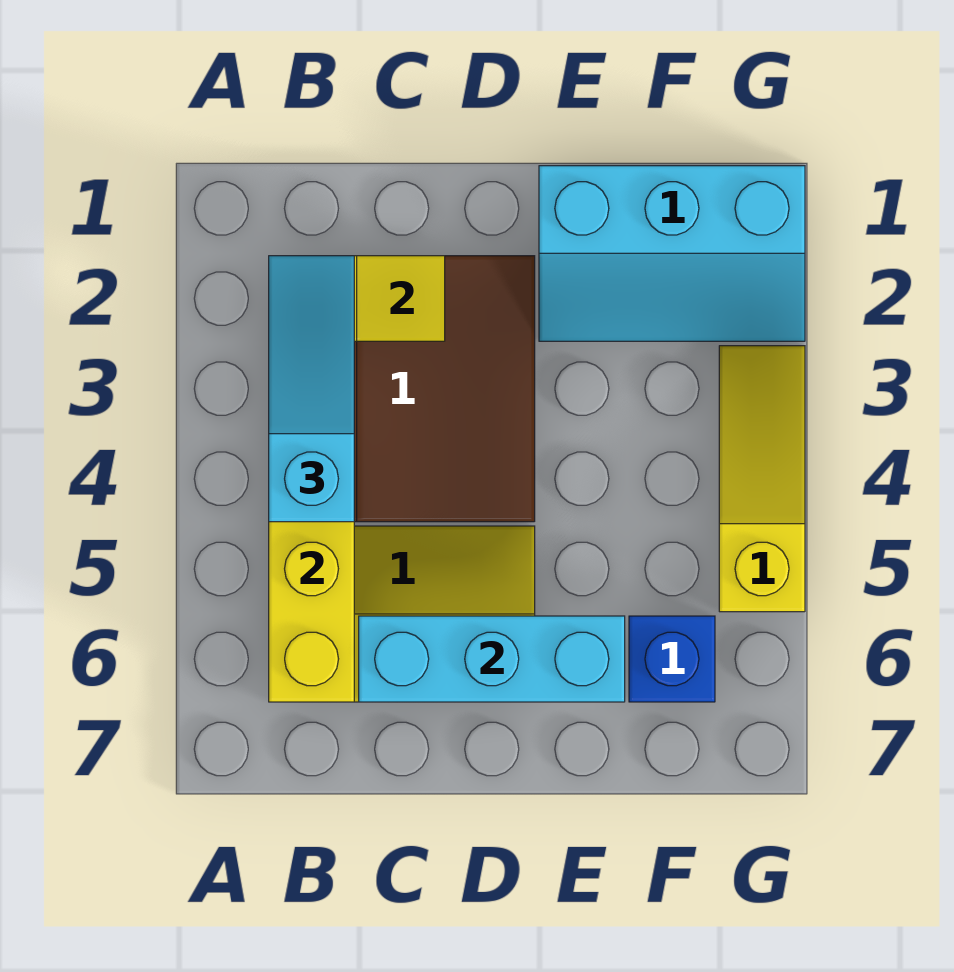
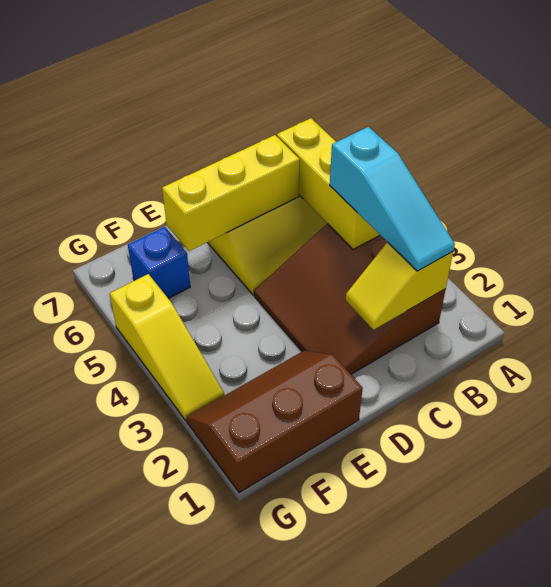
cyan 1x3 brick [359,616,625,702] -> yellow 1x3 brick [162,135,300,251]
cyan 2x3 slope [539,166,805,341] -> brown 2x3 slope [186,351,363,493]

